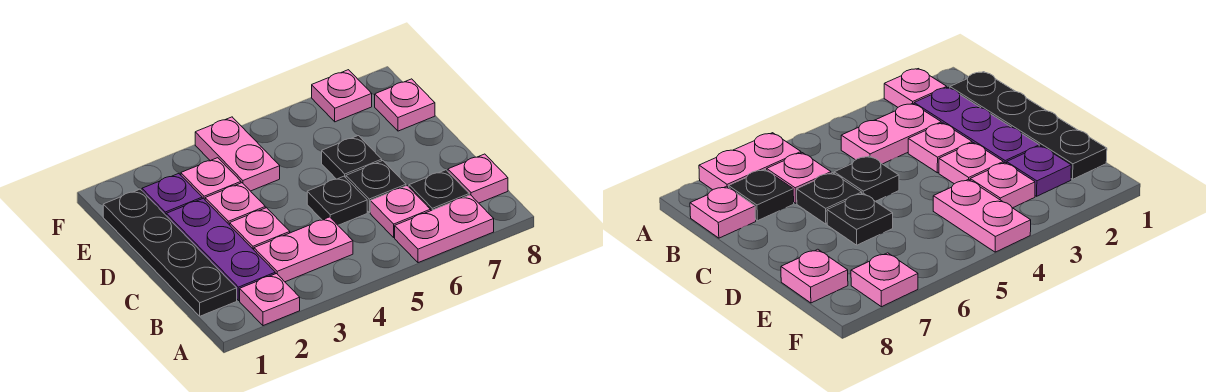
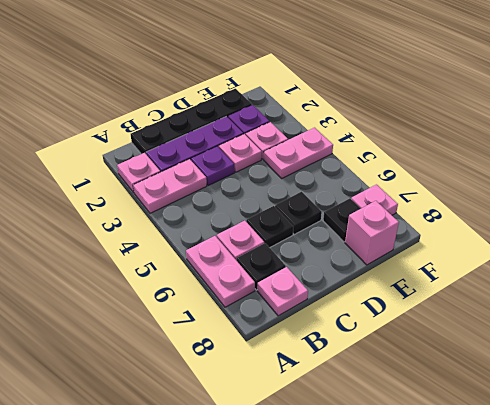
pink 1x2 plate [254,217,353,282] -> pink 1x2 plate turned to [133,159,207,213]
pink 1x1 plate [230,208,290,250] -> purple 1x1 plate [191,146,235,186]
black 1x1 plate [307,176,367,225] -> black 1x1 plate moved to [323,199,361,242]
pink 1x1 plate [375,79,435,131] -> pink 1x1 brick [345,201,399,265]

